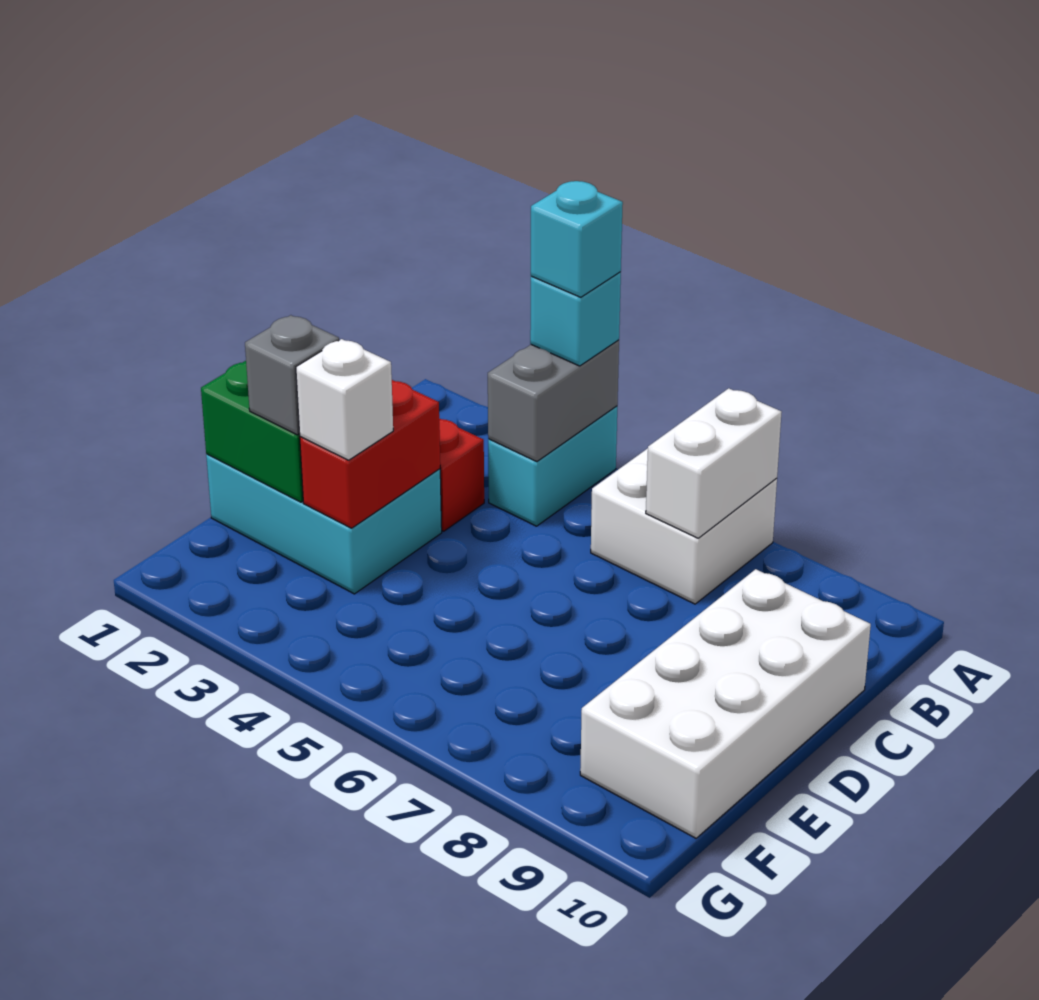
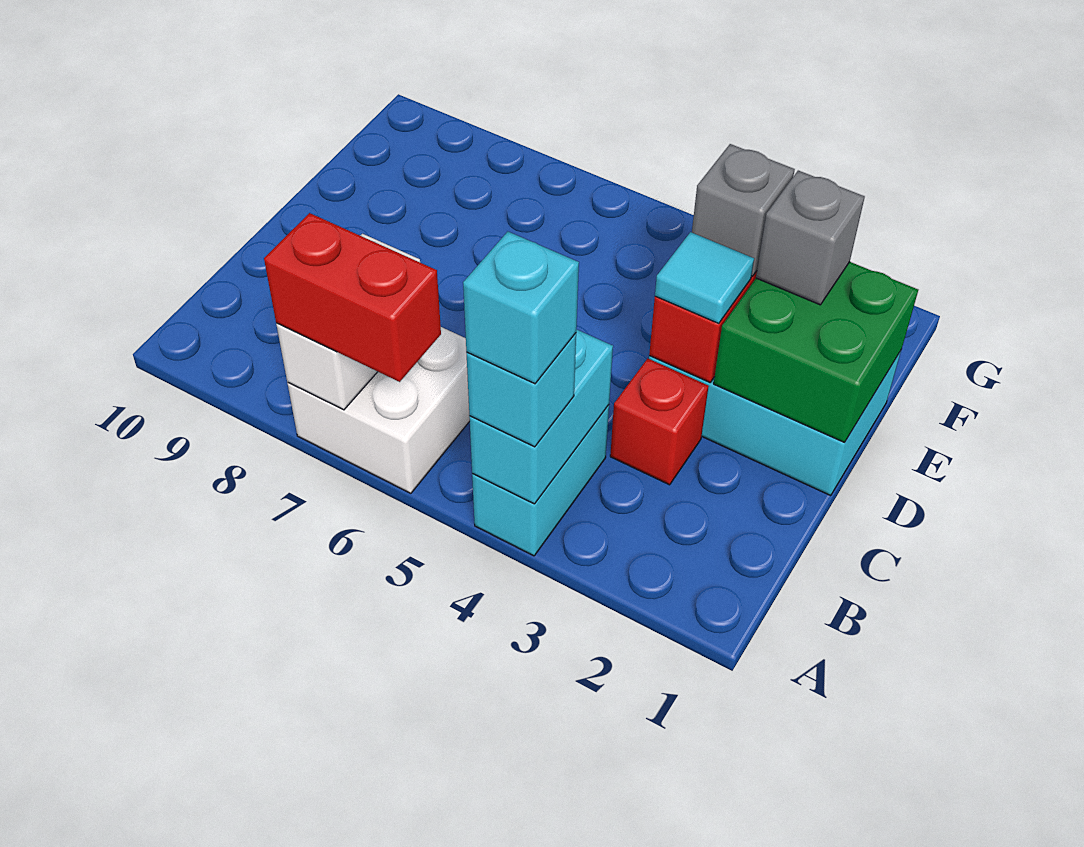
grey 1x2 brick [488,340,619,462] -> cyan 1x2 brick [469,329,613,504]
none -> red 1x2 brick [264,213,441,382]
white 2x4 brick [580,569,871,838] -> none
none -> cyan 1x1 tile [655,232,754,324]
white 1x1 brick [296,339,393,460] -> grey 1x1 brick [692,144,795,276]

